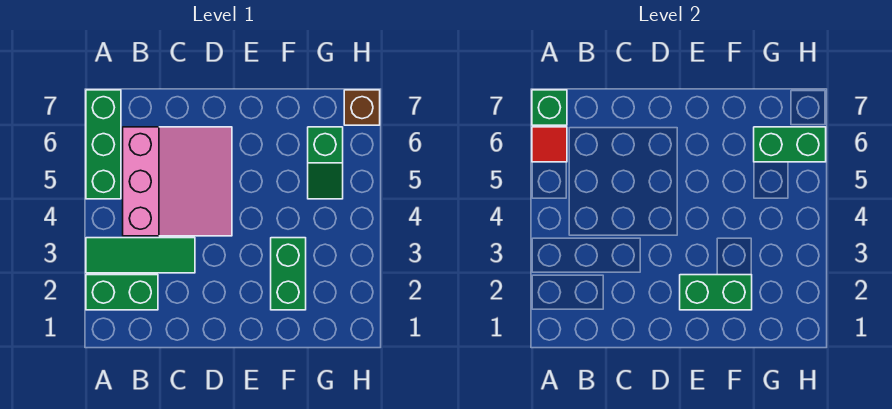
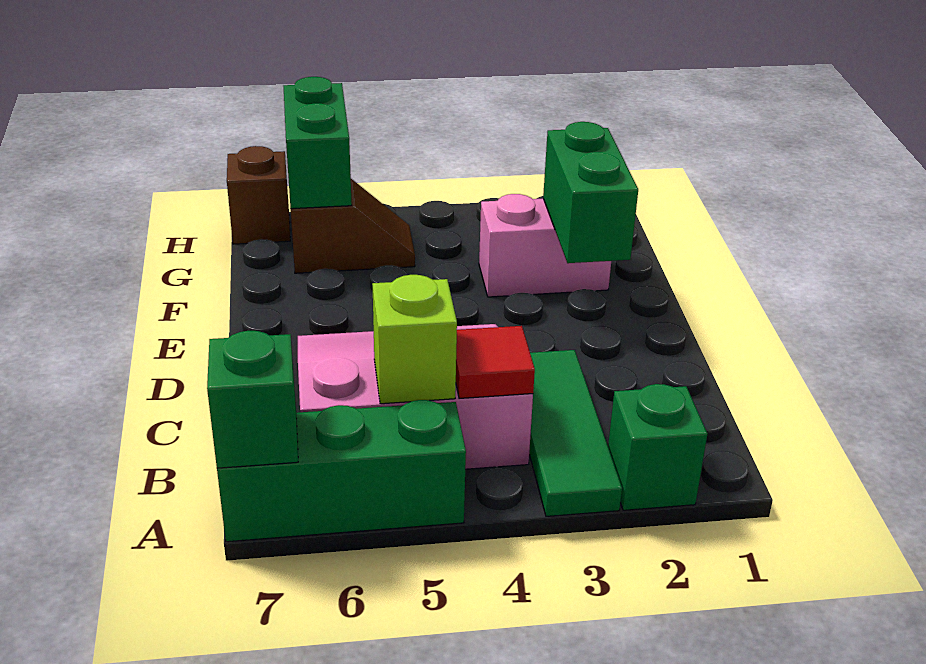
green 1x2 brick [86,275,158,310] -> green 1x1 brick [608,384,707,510]
red 1x1 tile [532,127,567,162] -> red 1x1 tile moved to [456,326,535,398]
none -> lime 1x1 brick [372,275,457,404]
green 1x2 brick [271,238,306,310] -> pink 1x2 brick [479,194,611,297]
green 1x2 slope [308,127,343,199] -> brown 1x2 slope [291,179,415,273]

